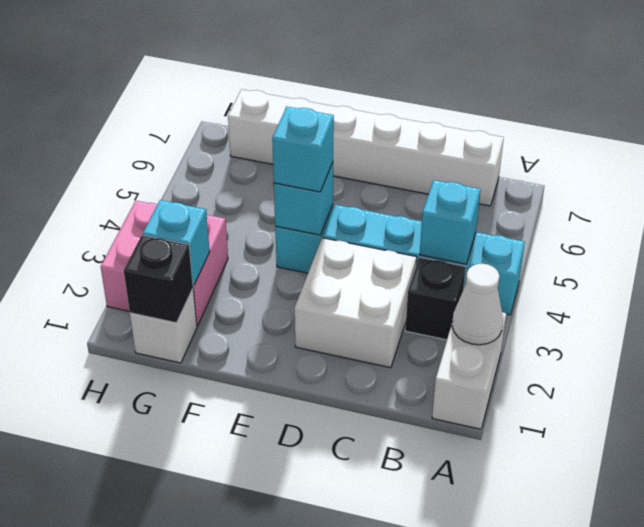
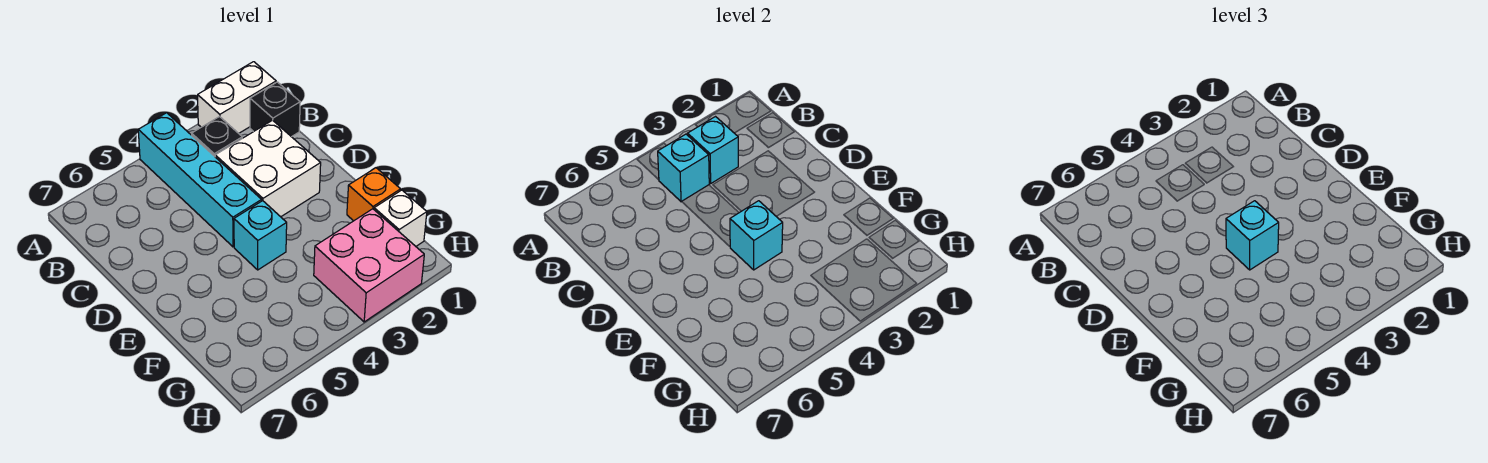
white 1x1 cone [452,264,503,345] -> none
white 1x6 brick [228,89,504,206] -> none
none -> orange 1x1 brick [347,168,401,221]
black 1x1 brick [124,235,193,323] -> black 1x1 brick moved to [250,82,300,137]
cyan 1x1 brick [143,200,210,286] -> cyan 1x1 brick moved to [688,117,738,183]

